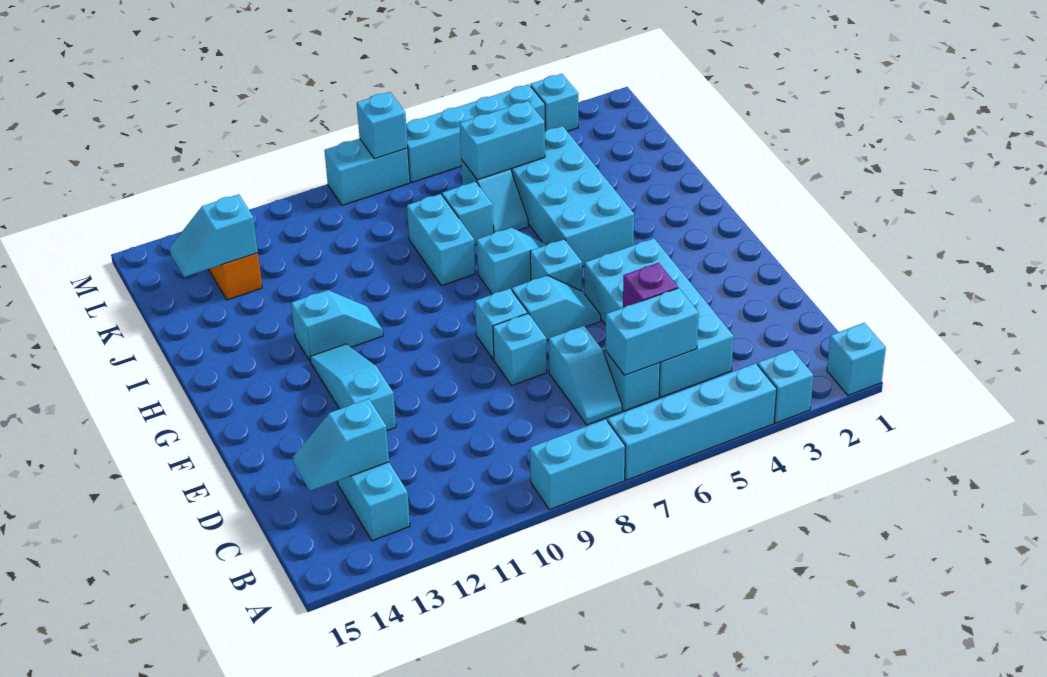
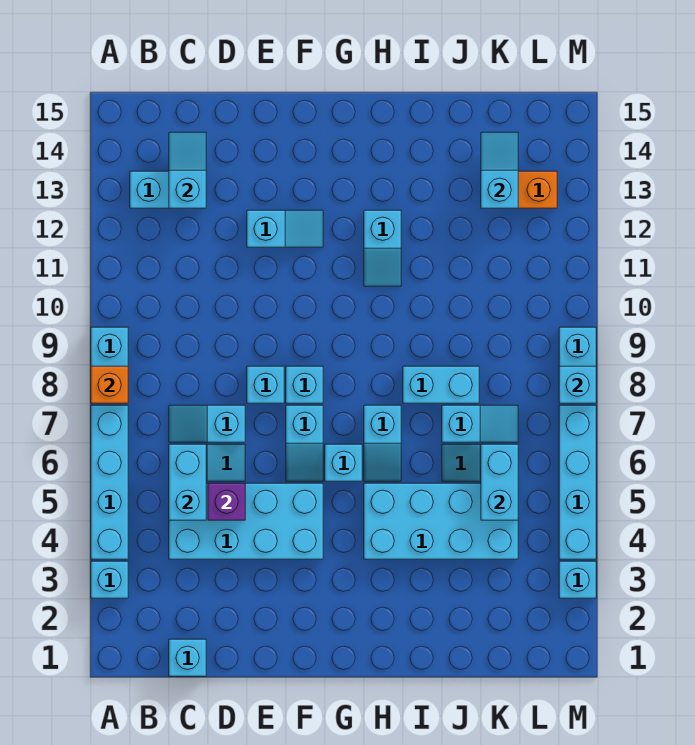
cyan 1x1 brick [827,323,886,395] -> cyan 1x1 brick moved to [169,639,206,676]
none -> orange 1x1 brick [91,366,128,403]
cyan 1x3 slope [310,344,396,431] -> cyan 1x2 slope [247,210,323,247]

